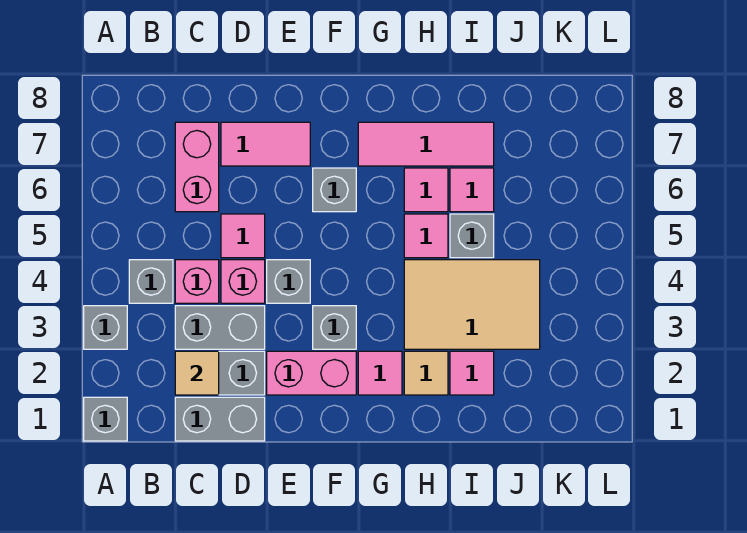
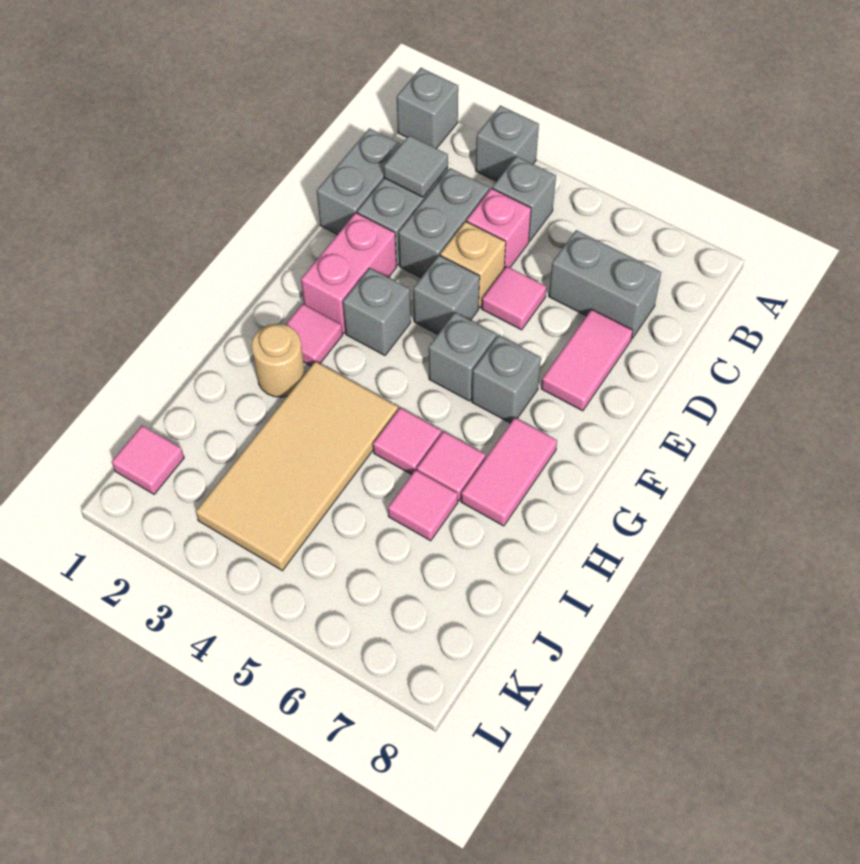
tan 1x1 tile [175,351,219,395] -> grey 1x1 tile [384,135,448,197]
pink 1x2 brick [175,122,219,212] -> grey 1x2 brick [549,230,661,339]
pink 1x1 brick [221,260,265,303] -> tan 1x1 brick [440,221,506,308]
pink 1x3 tile [358,122,494,166] -> pink 1x2 tile [461,418,557,526]
tan 1x1 tile [404,351,448,395] -> tan 1x1 round brick [251,324,305,397]
tan 2x3 tile [404,260,540,349] -> tan 2x4 tile [196,361,398,571]
pink 1x1 tile [450,351,494,395] -> pink 1x1 tile moved to [112,425,184,494]
grey 1x1 brick [450,214,494,258] -> grey 1x1 brick moved to [429,313,497,401]

